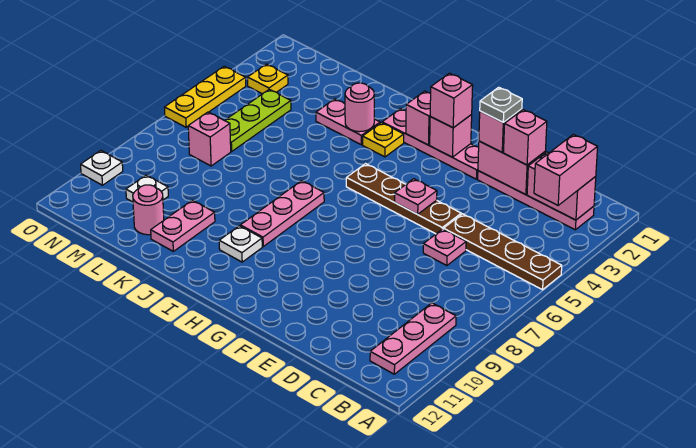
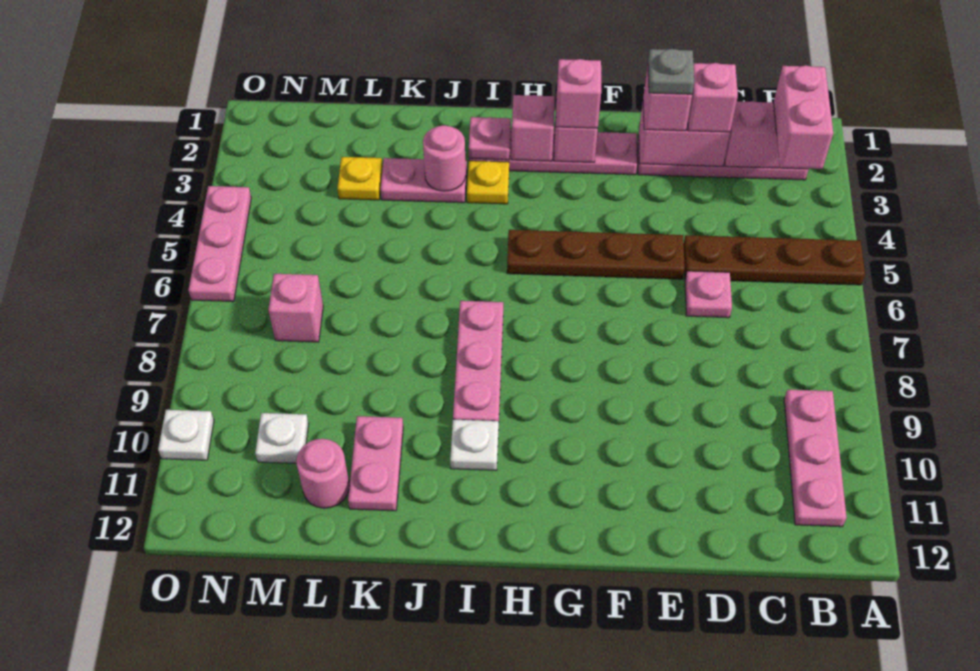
pink 1x1 plate [395,179,437,214] -> pink 1x1 plate moved to [469,117,511,160]
lime 1x3 plate [225,89,291,151] -> none
yellow 1x1 plate [248,64,288,94] -> yellow 1x1 plate moved to [337,157,383,200]
yellow 1x3 plate [164,66,246,127] -> pink 1x3 plate [188,186,251,302]

